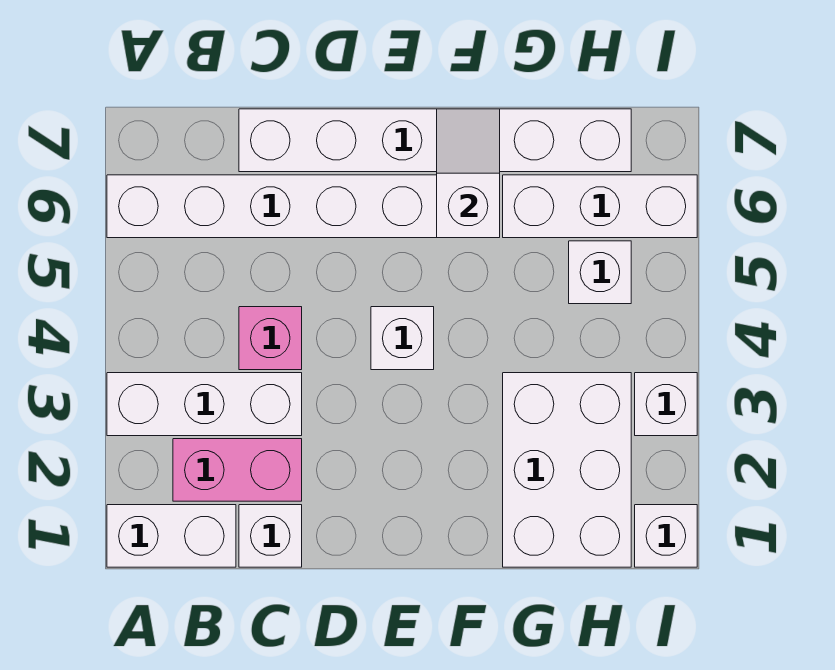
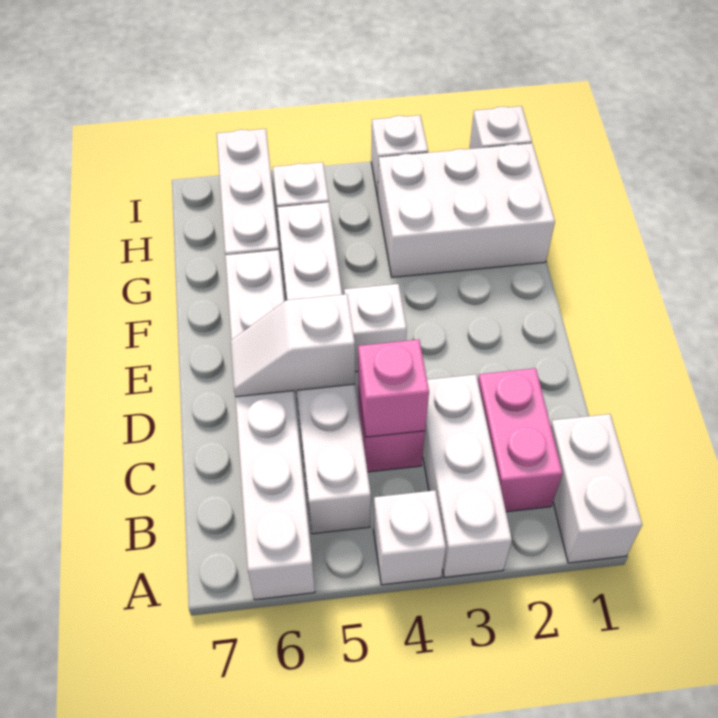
white 1x1 brick [239,505,302,567] -> white 1x1 brick moved to [373,490,446,585]
none -> pink 1x1 brick [358,340,429,437]
white 1x6 brick [239,109,631,172] -> white 1x6 brick moved to [277,202,371,534]
white 1x2 slope [437,109,500,238] -> white 1x2 slope moved to [231,294,355,397]

